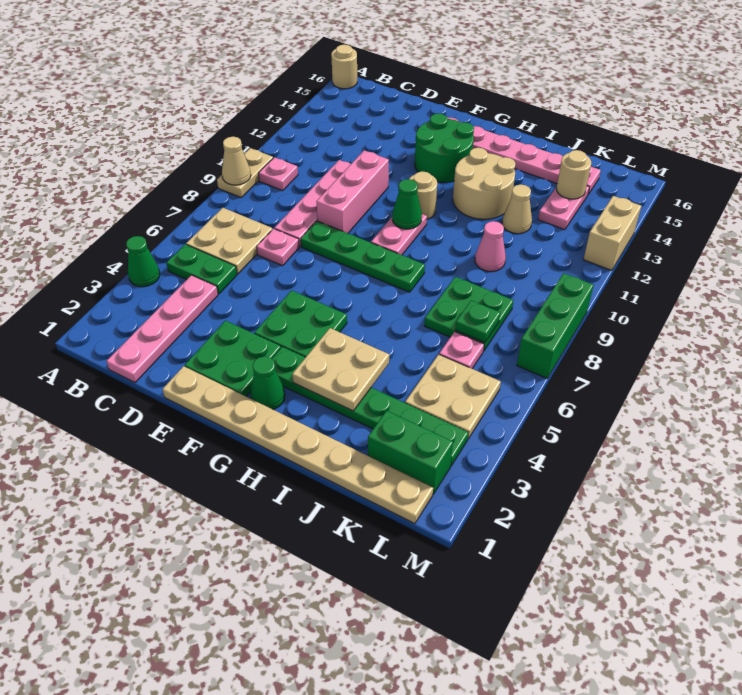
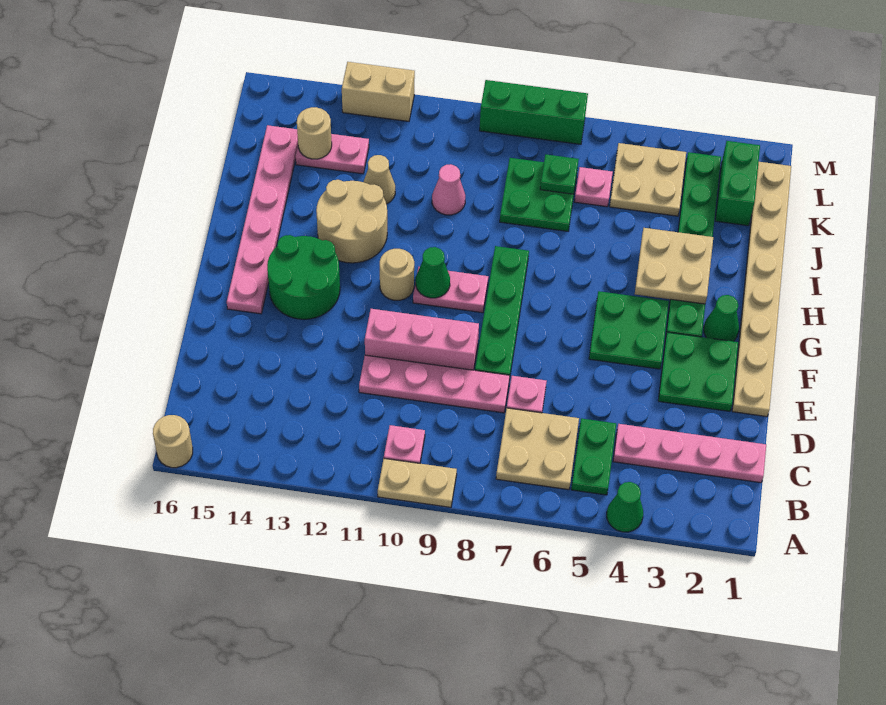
tan 1x1 cone [222,137,251,185] -> none

